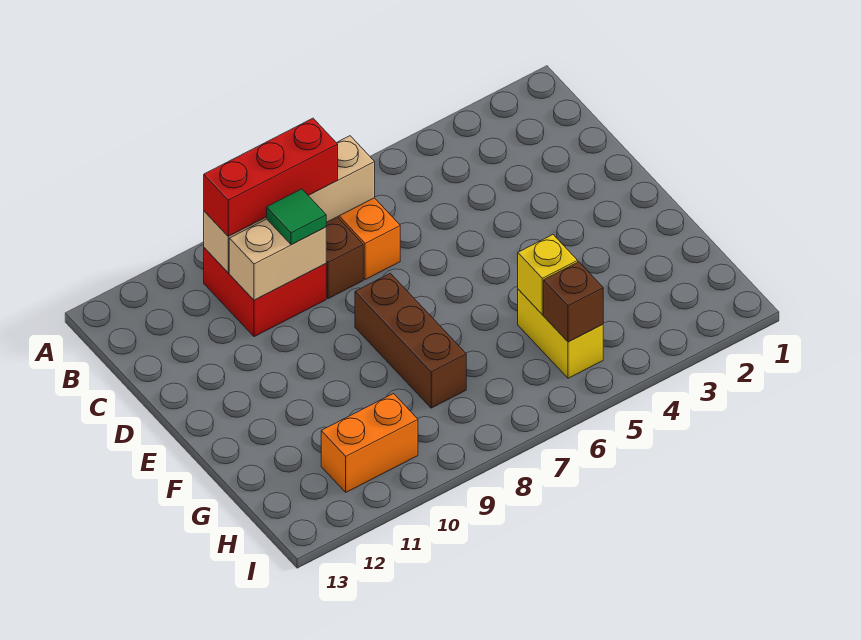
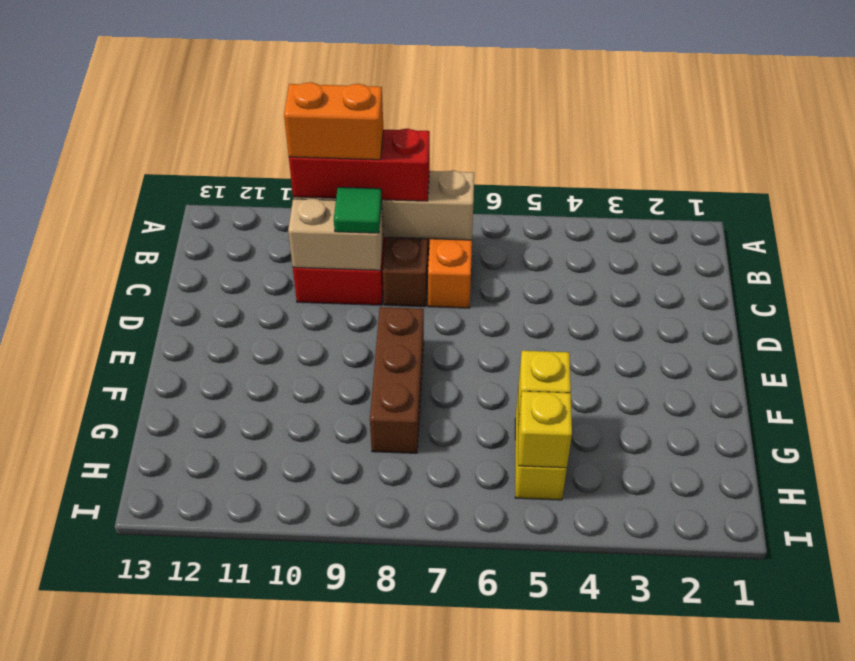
brown 1x1 brick [544,262,603,342] -> yellow 1x1 brick [518,391,572,468]
orange 1x2 brick [321,394,418,492] -> orange 1x2 brick moved to [284,82,383,160]

